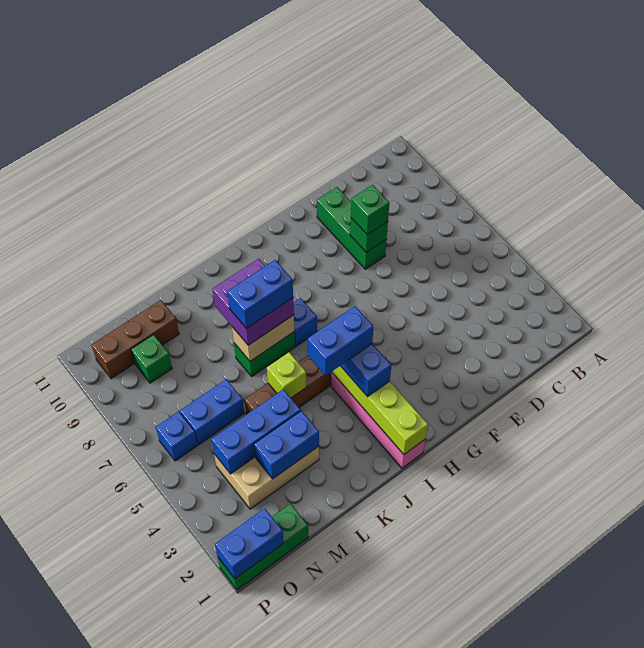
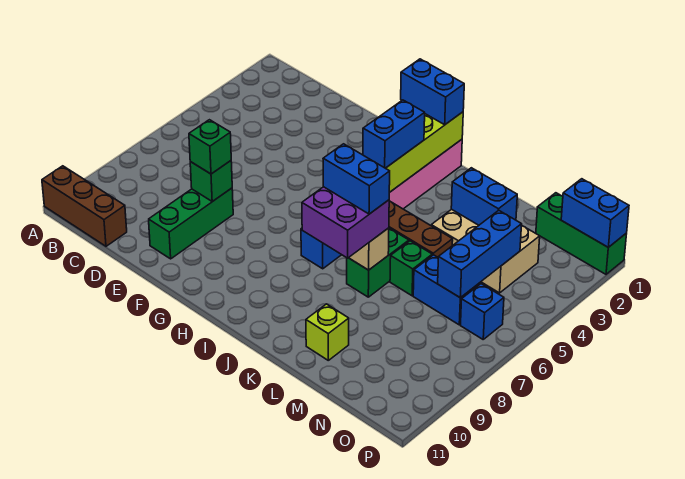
blue 1x2 brick [307,306,373,375] -> blue 1x2 brick moved to [401,59,464,125]
green 1x2 brick [234,332,295,376] -> green 1x2 brick turned to [347,228,409,297]
lime 1x1 brick [267,352,307,398] -> lime 1x1 brick moved to [306,304,349,360]
blue 1x3 brick [211,389,301,474] -> blue 1x3 brick turned to [438,210,522,298]
brown 1x3 brick [92,300,179,379] -> brown 1x3 brick moved to [42,166,127,246]
green 1x1 brick [131,335,172,383] -> green 1x1 brick moved to [390,241,432,296]

